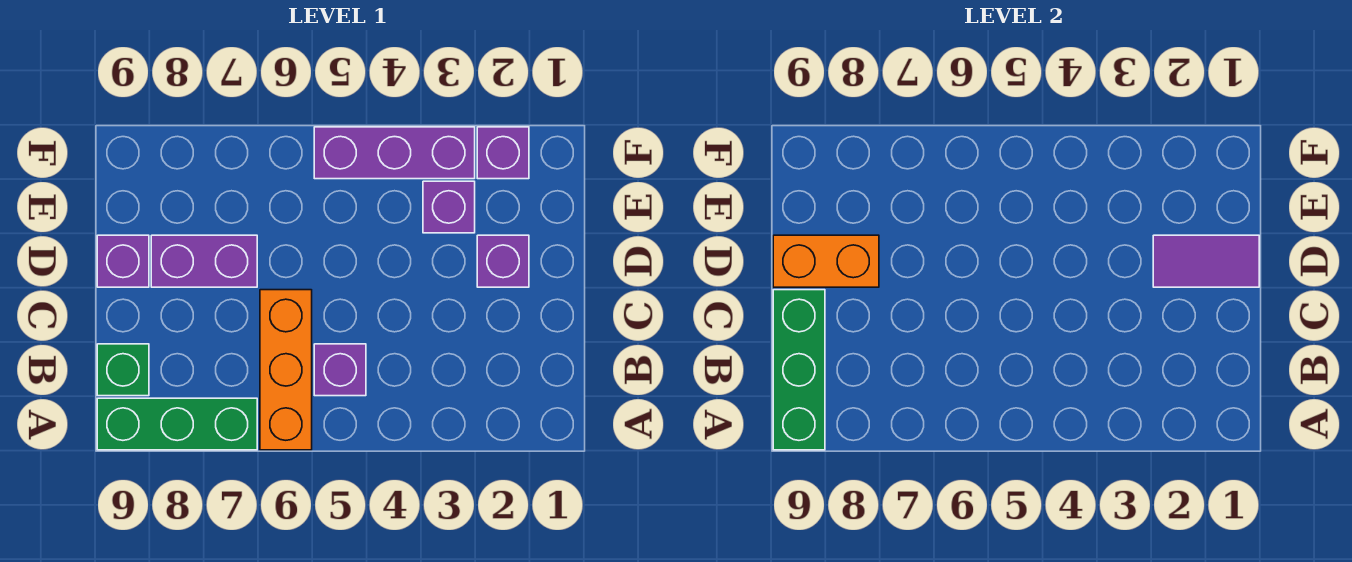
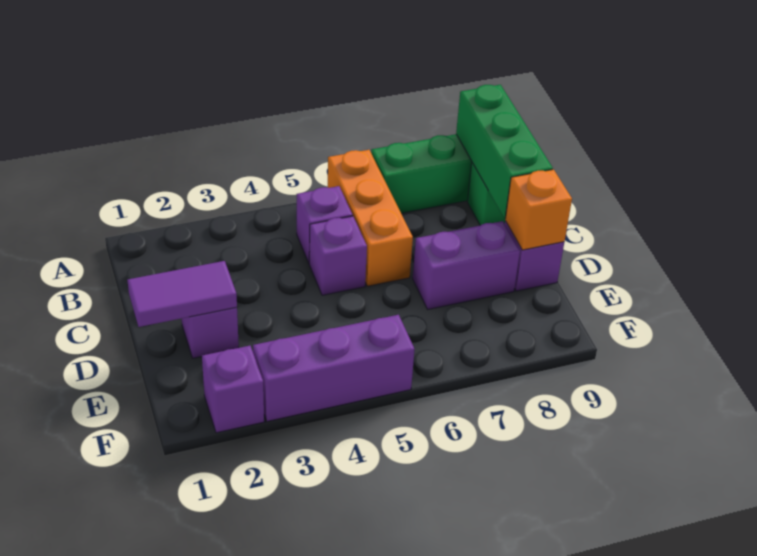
orange 1x2 brick [773,235,879,287] -> orange 1x1 brick [505,169,572,250]
purple 1x1 brick [423,181,475,233] -> purple 1x1 brick moved to [309,216,367,295]

